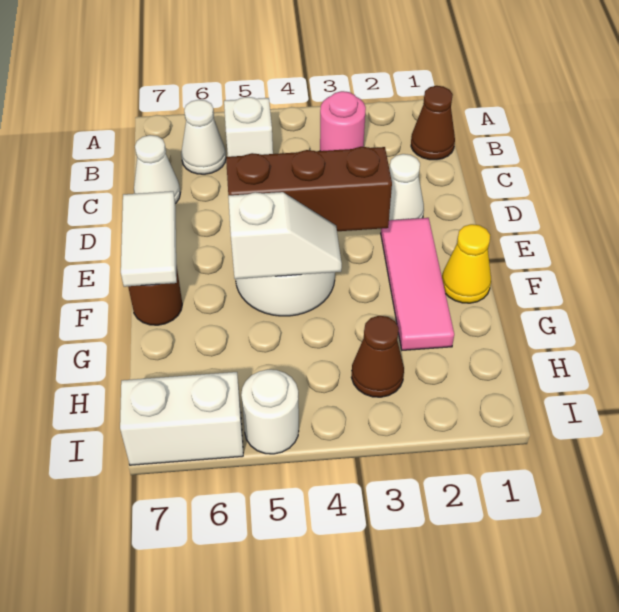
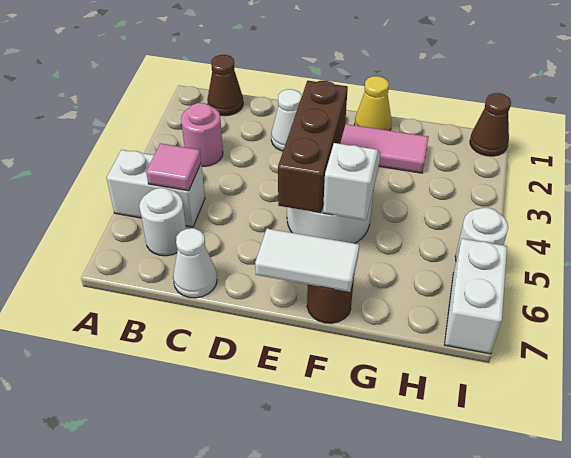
white 1x1 brick [224,97,273,157] -> white 1x2 brick [107,150,205,227]
none -> pink 1x1 tile [146,143,201,191]
white 1x1 cone [181,100,226,174] -> white 1x1 round brick [139,188,186,256]
brown 1x1 cone [351,316,404,397] -> brown 1x1 cone moved to [470,93,511,156]

